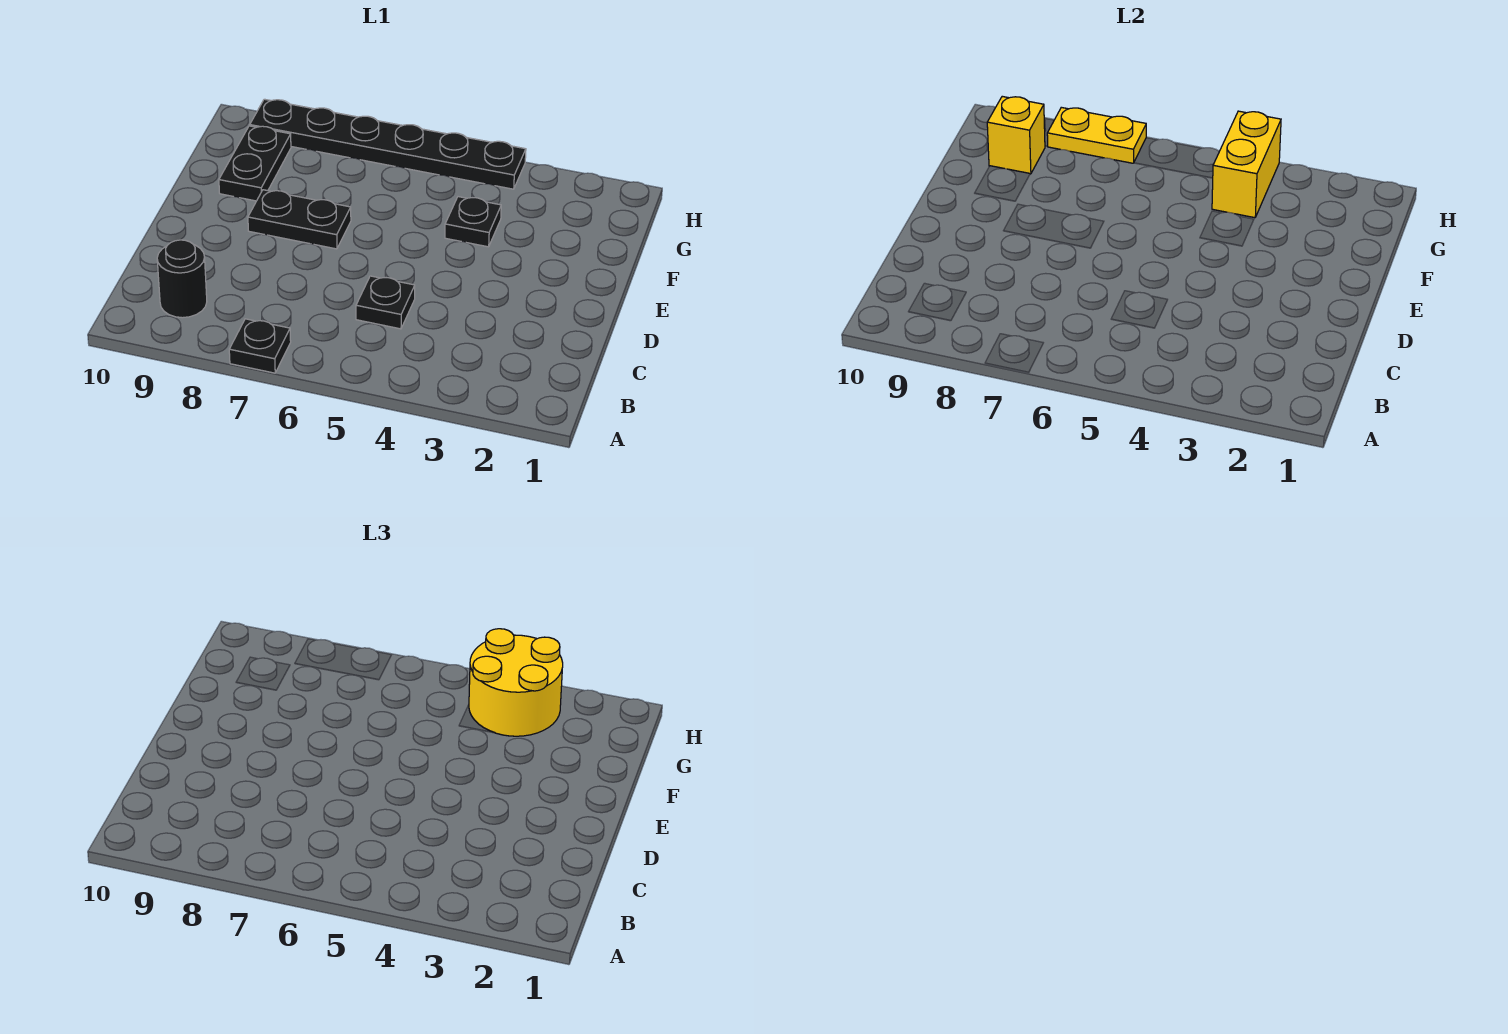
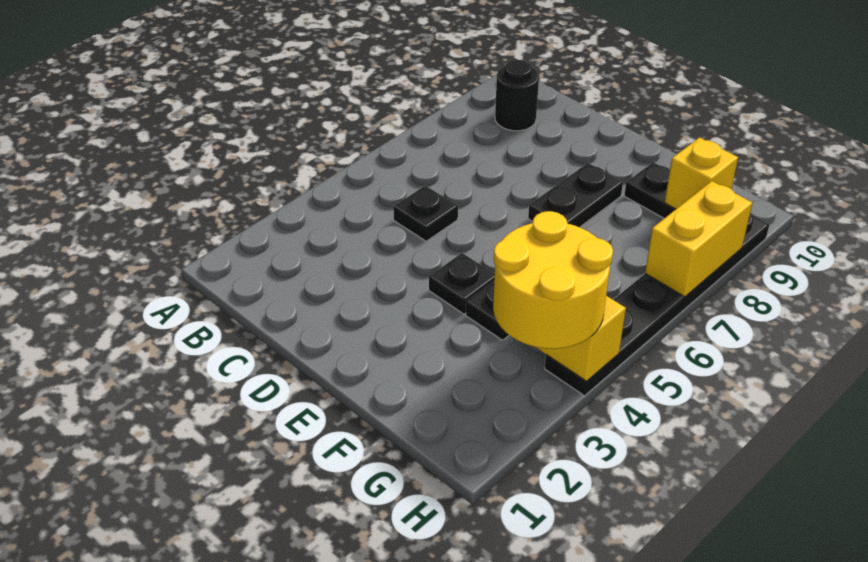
black 1x1 plate [229,319,291,373] -> black 1x1 plate moved to [429,253,495,314]
yellow 1x2 plate [1047,107,1146,163] -> yellow 1x2 brick [645,181,752,297]

